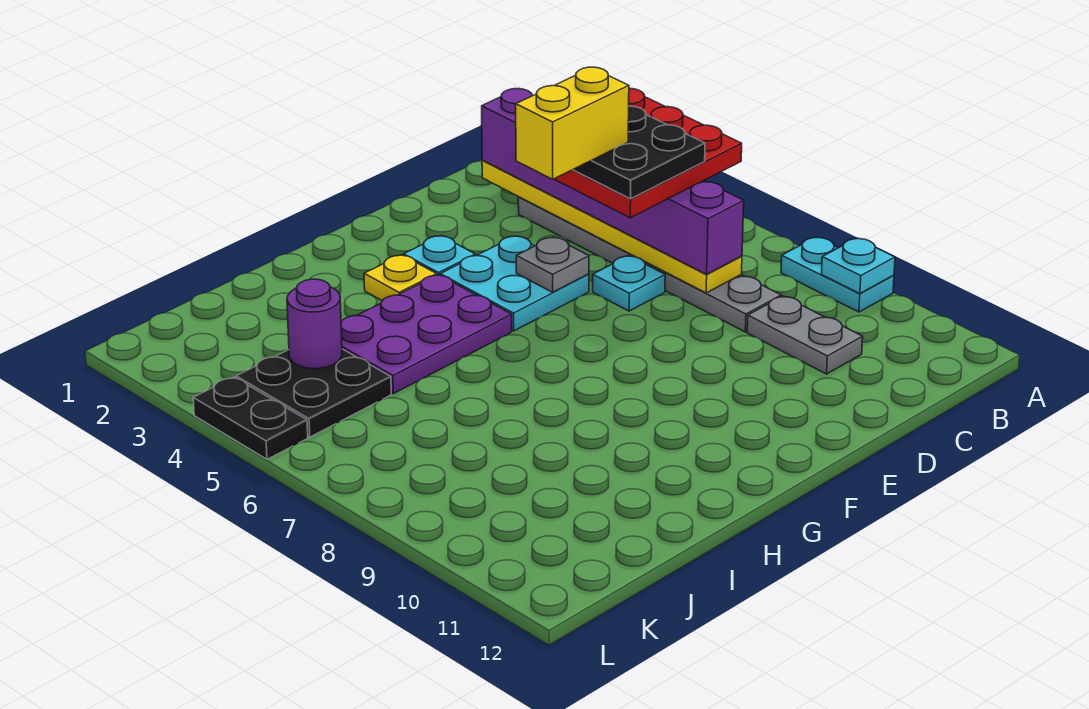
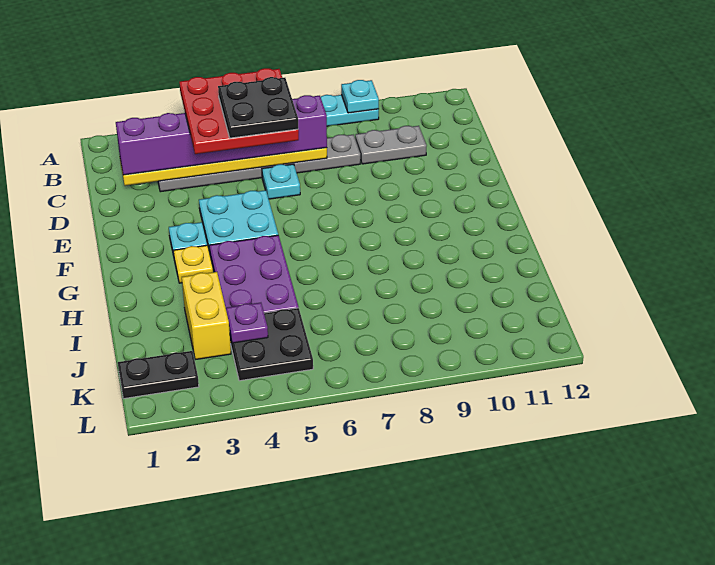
yellow 1x2 brick [516,67,629,179] -> yellow 1x2 brick moved to [182,272,231,360]
grey 1x1 plate [516,237,589,292] -> none
purple 1x1 round brick [287,279,342,369] -> purple 1x1 plate [226,303,268,343]
black 1x2 plate [193,377,308,459] -> black 1x2 plate moved to [118,351,199,399]

